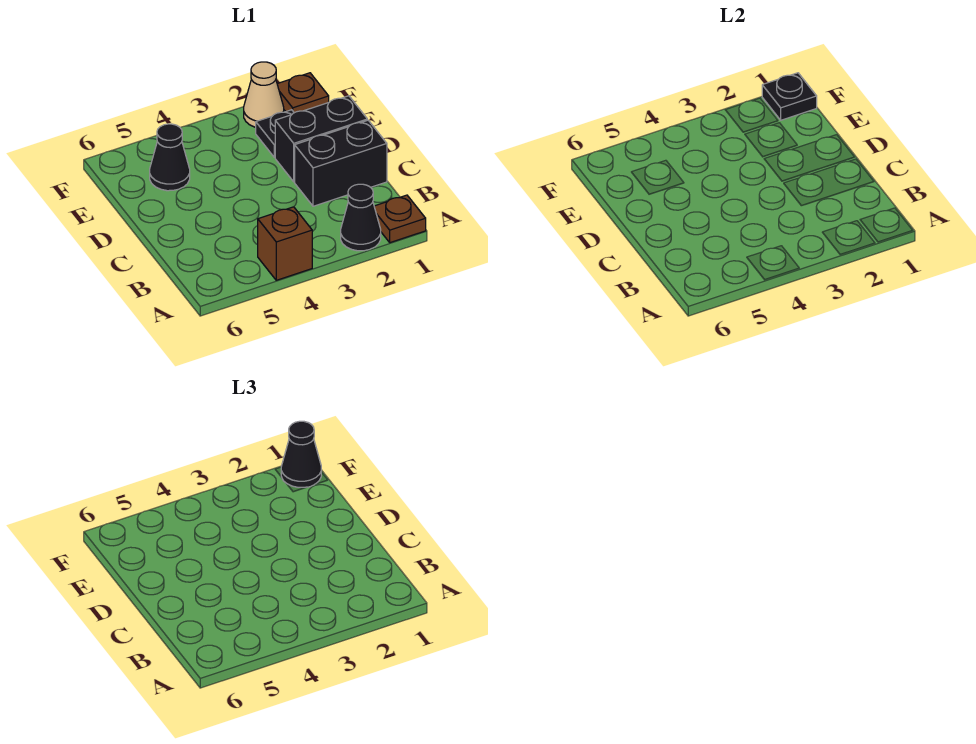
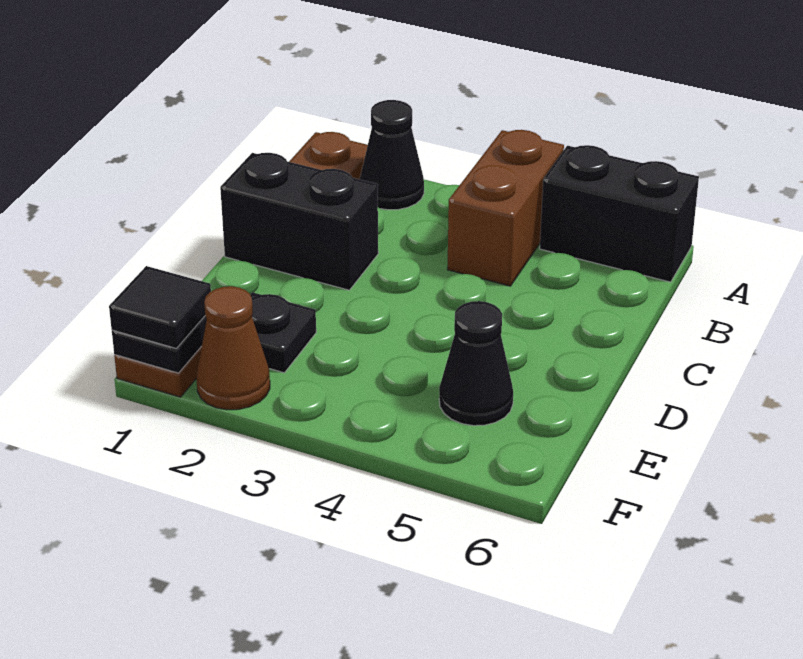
brown 1x1 brick [258,207,312,280] -> brown 1x2 brick [448,130,564,286]
black 1x2 brick [275,96,367,182] -> black 1x2 brick moved to [540,145,699,282]
black 1x1 cone [281,421,321,487] -> black 1x1 tile [109,266,211,348]
tan 1x1 cone [244,62,284,127] -> brown 1x1 cone [196,286,270,410]

